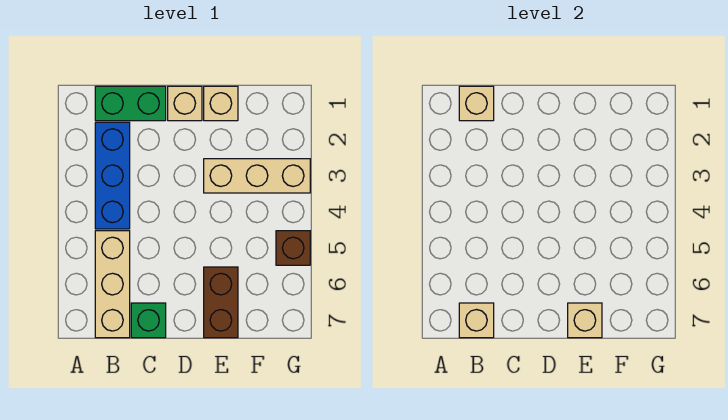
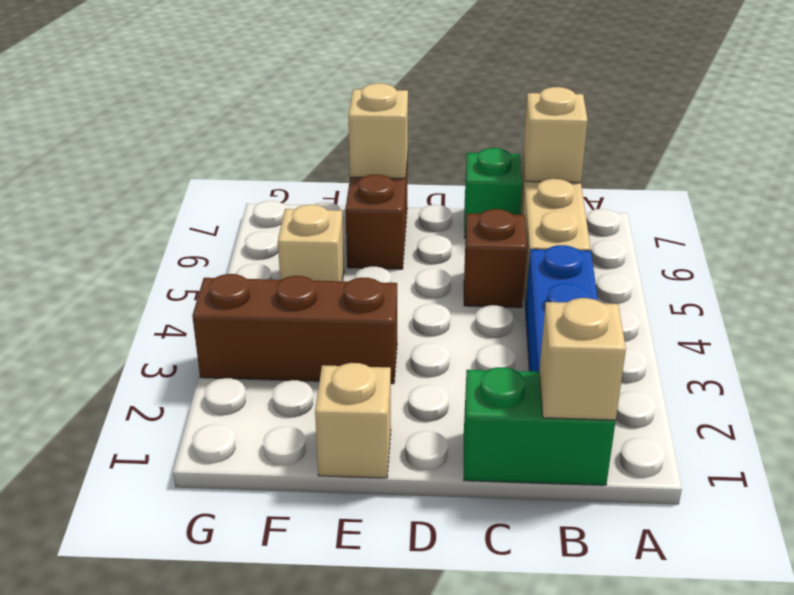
tan 1x1 brick [168,86,202,121] -> tan 1x1 brick moved to [278,205,344,281]
tan 1x3 brick [204,159,310,193] -> brown 1x3 brick [192,274,397,384]
brown 1x1 brick [276,231,310,265] -> brown 1x1 brick moved to [464,209,527,308]

